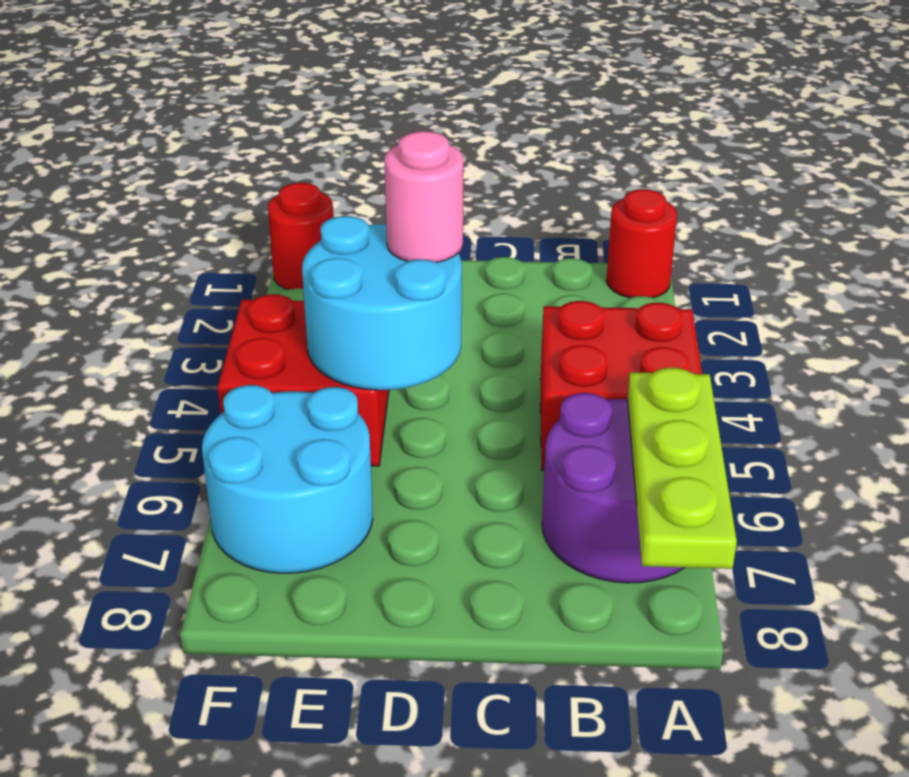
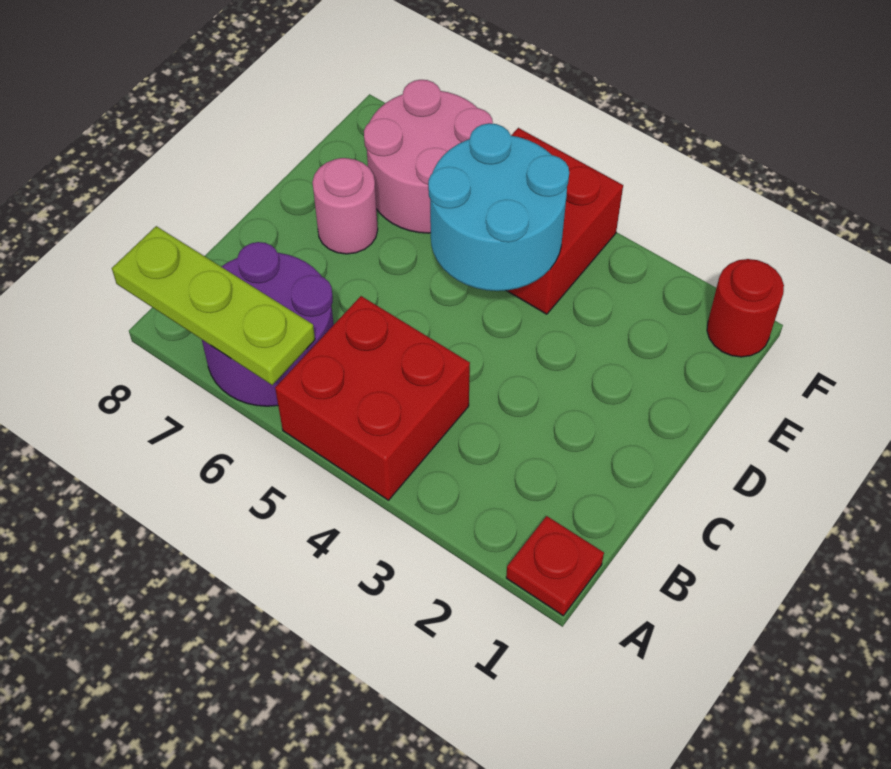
red 1x1 round brick [606,189,677,298] -> red 1x1 plate [506,516,604,616]
pink 1x1 round brick [384,131,463,262] -> pink 1x1 round brick moved to [313,158,378,254]
cyan 2x2 round brick [202,385,373,573] -> pink 2x2 round brick [364,80,493,233]

